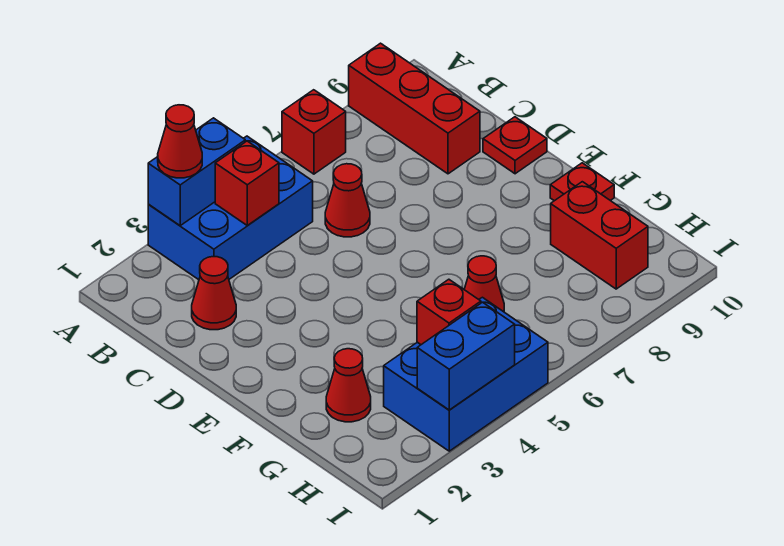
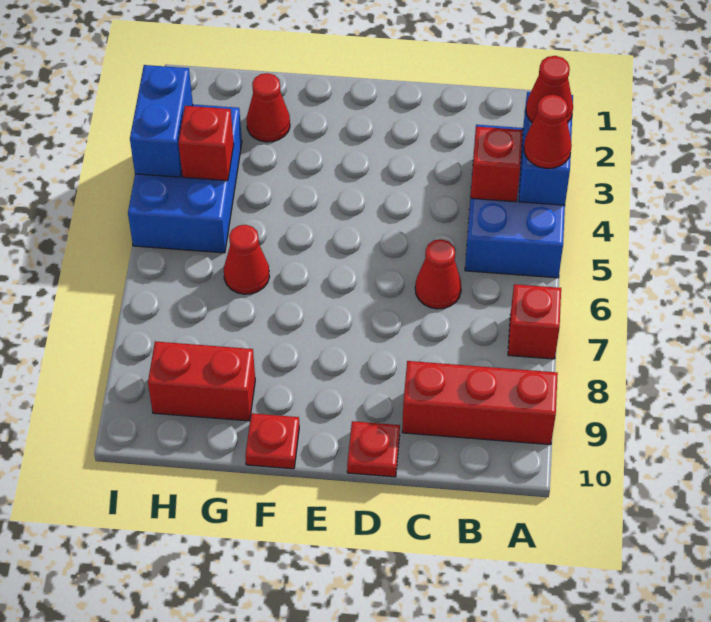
red 1x1 cone [192,257,236,330] -> red 1x1 cone moved to [524,95,572,168]

